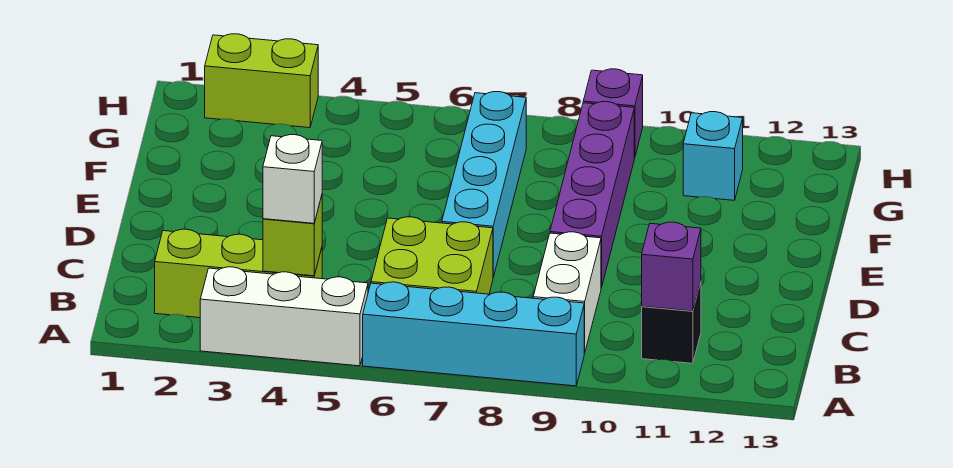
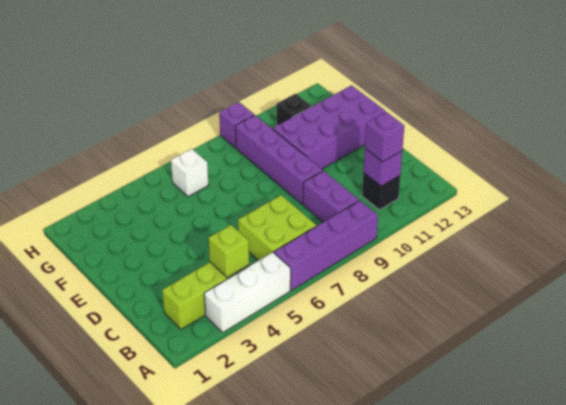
cyan 1x4 brick [363,282,584,386] -> purple 1x4 brick [274,201,378,290]
white 1x1 brick [263,135,322,223] -> white 1x1 brick moved to [171,149,208,197]
white 1x2 brick [533,232,601,353] -> purple 1x2 brick [303,171,359,222]
none -> purple 1x1 brick [365,112,404,162]
cyan 1x4 brick [442,92,526,277] -> none
none -> purple 2x4 brick [273,85,385,169]
cyan 1x1 brick [683,112,743,200] -> black 1x1 brick [276,94,311,125]
lime 1x2 brick [205,34,318,128] -> none

